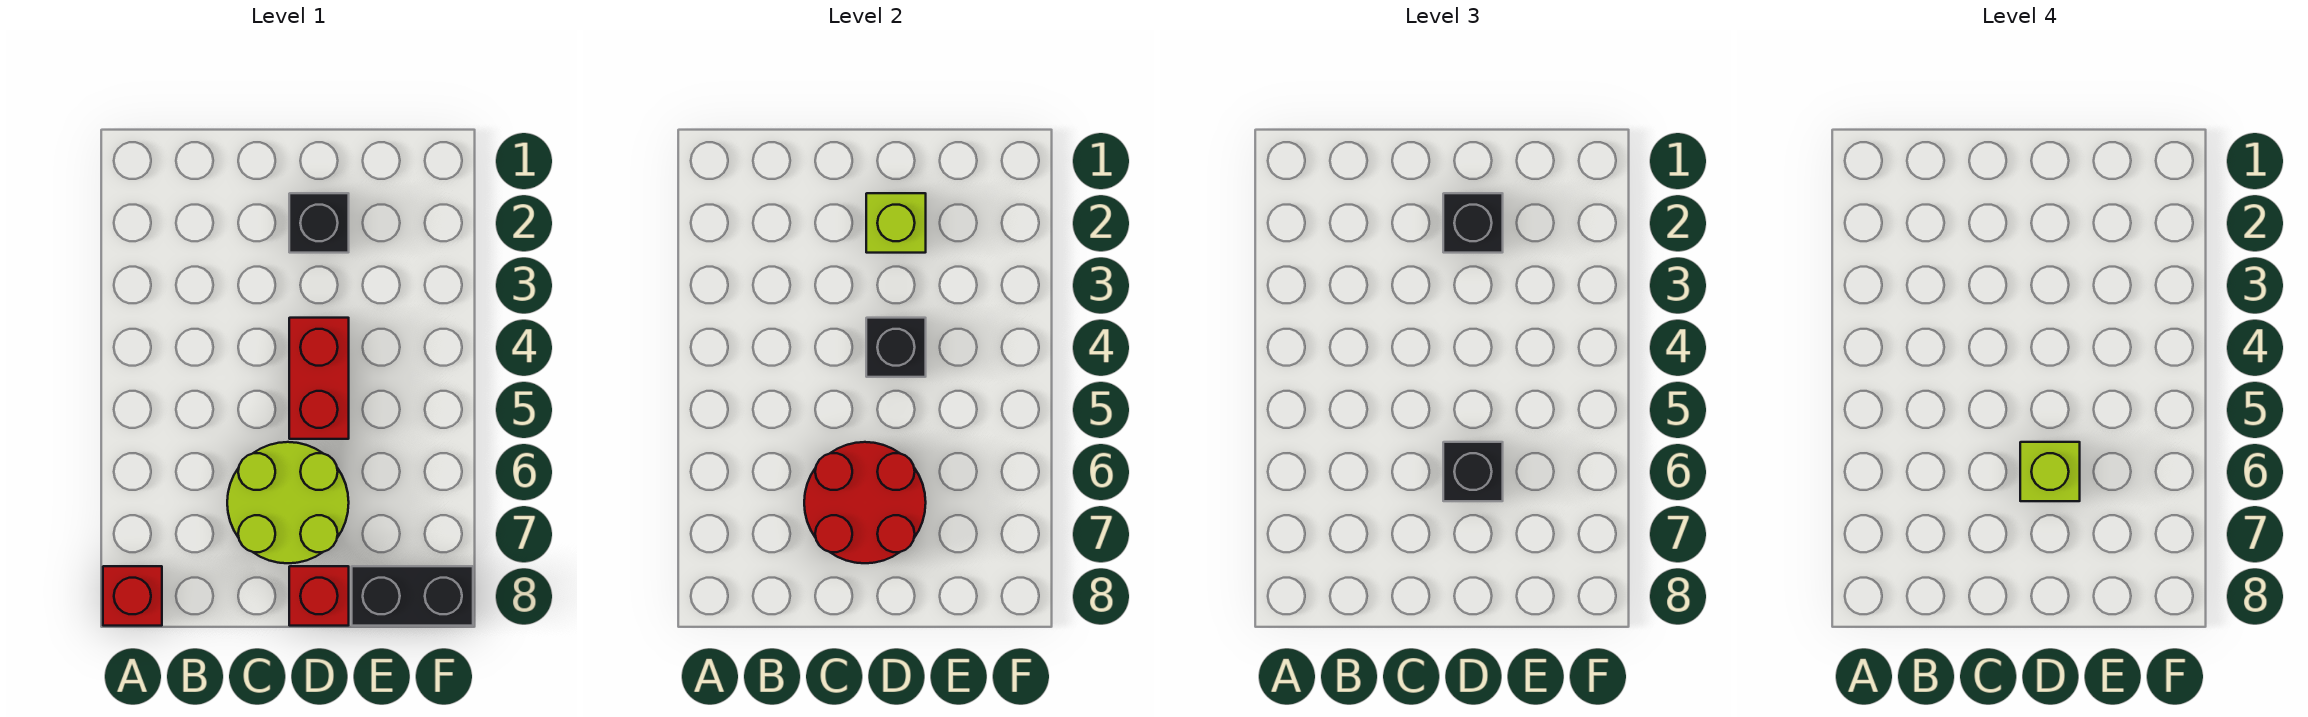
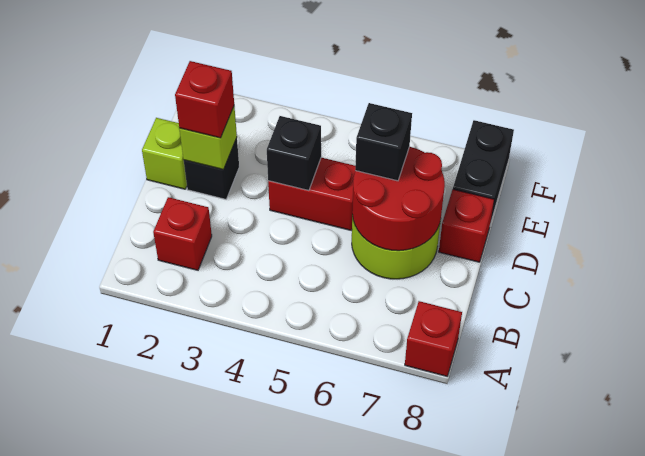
none -> red 1x1 brick [153,197,212,270]
black 1x1 brick [1443,193,1503,253] -> red 1x1 brick [175,61,234,138]
lime 1x1 brick [2020,442,2080,501] -> lime 1x1 brick moved to [142,118,187,189]

